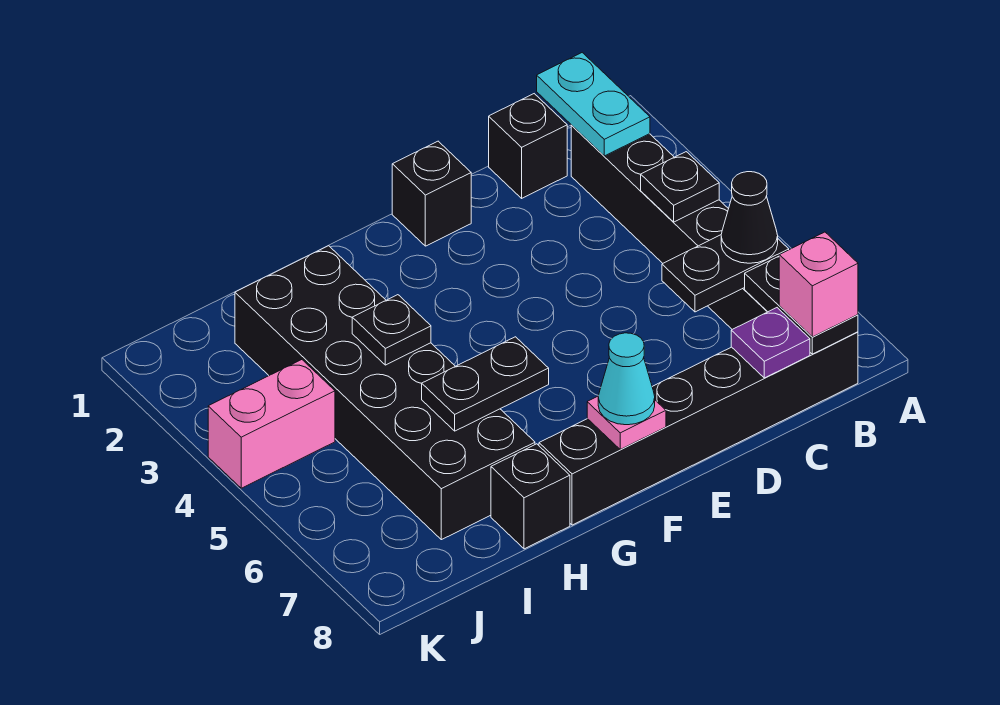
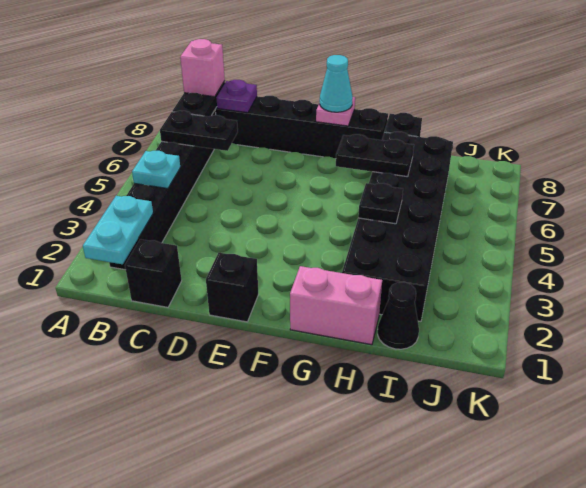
black 1x1 plate [641,152,719,222] -> cyan 1x1 plate [132,151,180,189]
black 1x1 cone [721,172,778,263] -> black 1x1 cone moved to [378,282,419,349]
pink 1x2 brick [208,360,335,488] -> pink 1x2 brick moved to [290,266,382,345]

